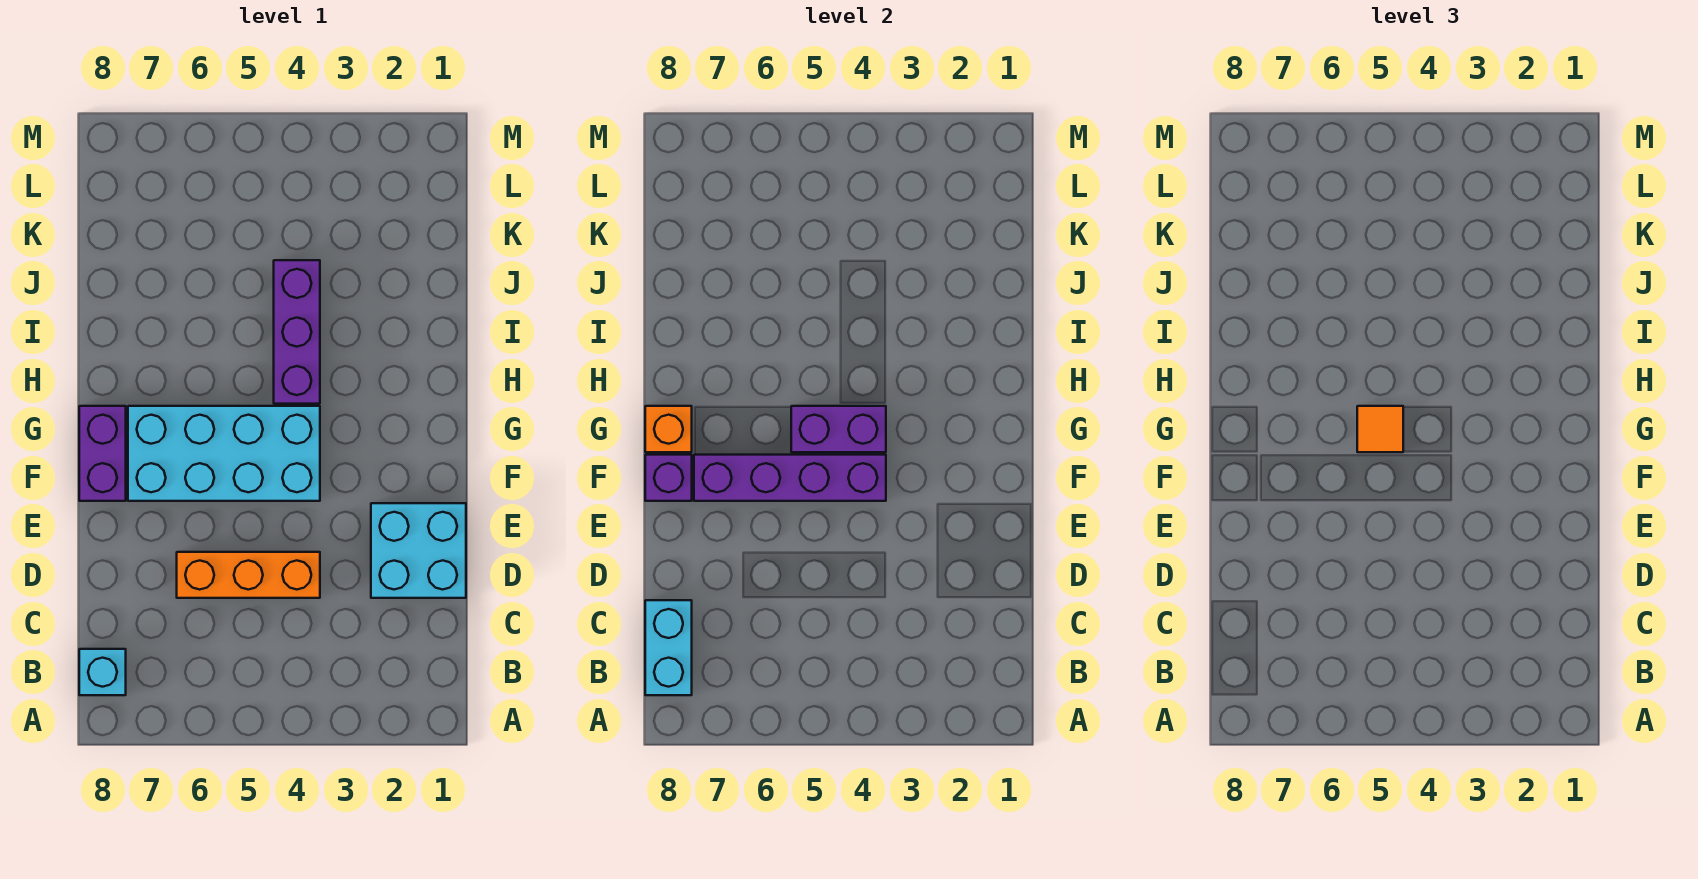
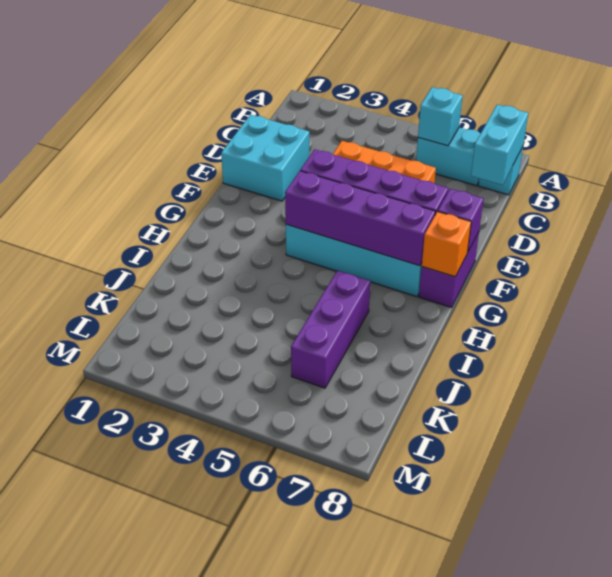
none -> cyan 1x2 brick [416,128,481,186]
none -> cyan 1x1 brick [418,87,463,146]
purple 1x2 brick [791,406,886,452] -> purple 1x4 brick [285,171,435,266]
orange 1x1 tile [1357,406,1403,452] -> none
purple 1x3 brick [274,260,320,404] -> purple 1x3 brick moved to [291,270,370,388]

